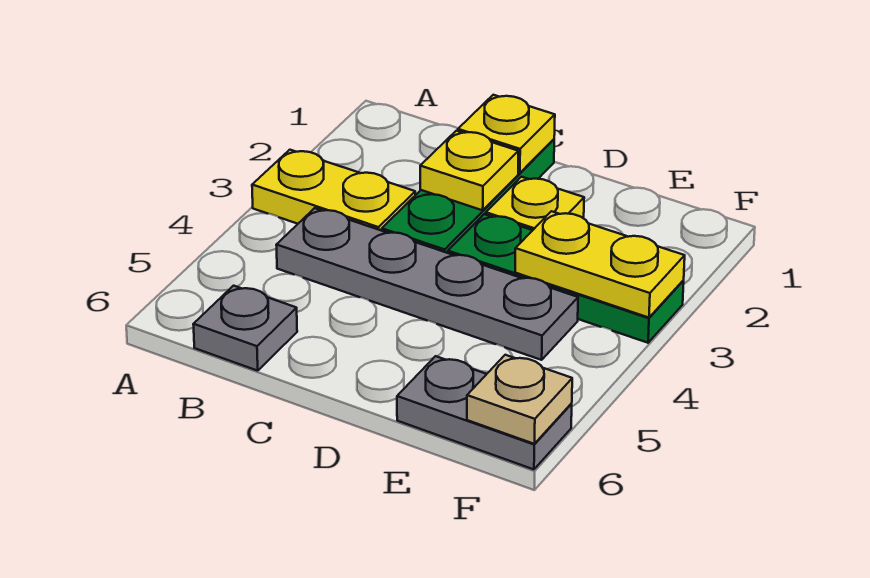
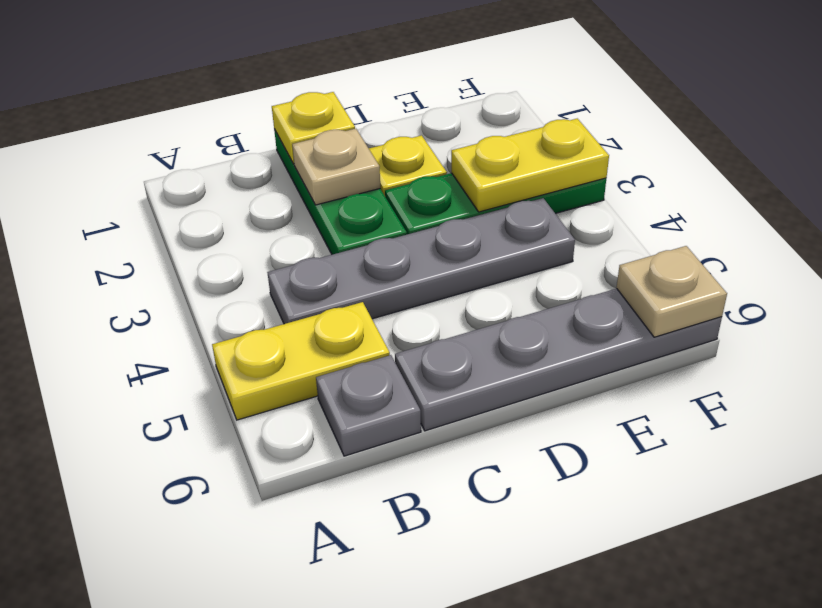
yellow 1x2 plate [252,150,415,231] -> yellow 1x2 plate moved to [212,302,390,420]
yellow 1x1 plate [420,131,518,210] -> tan 1x1 plate [292,129,380,205]
grey 1x2 plate [397,356,572,469] -> grey 1x4 plate [395,289,722,431]

